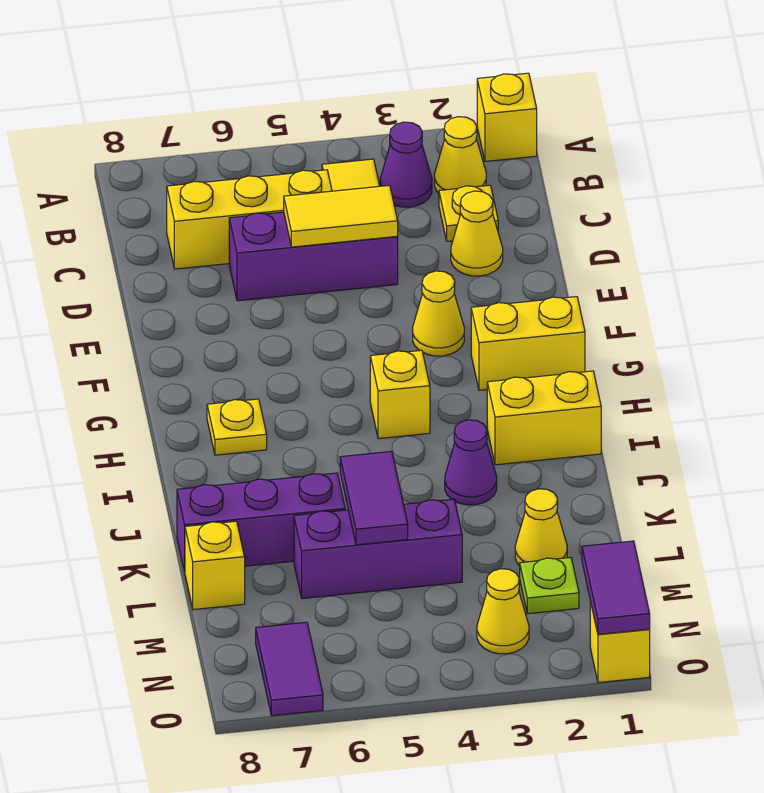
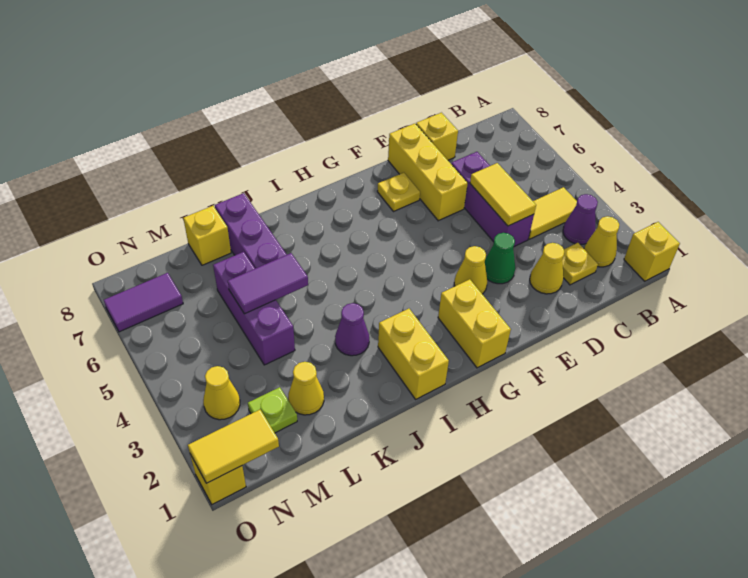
yellow 1x3 brick [167,170,332,269] -> yellow 1x3 brick moved to [388,124,468,221]
none -> green 1x1 cone [485,233,515,284]
yellow 1x1 brick [370,350,430,439] -> yellow 1x1 brick moved to [416,113,458,160]
yellow 1x1 plate [207,399,267,455] -> yellow 1x1 plate moved to [377,172,420,212]
purple 1x2 tile [582,541,650,634] -> yellow 1x2 tile [188,410,279,483]

